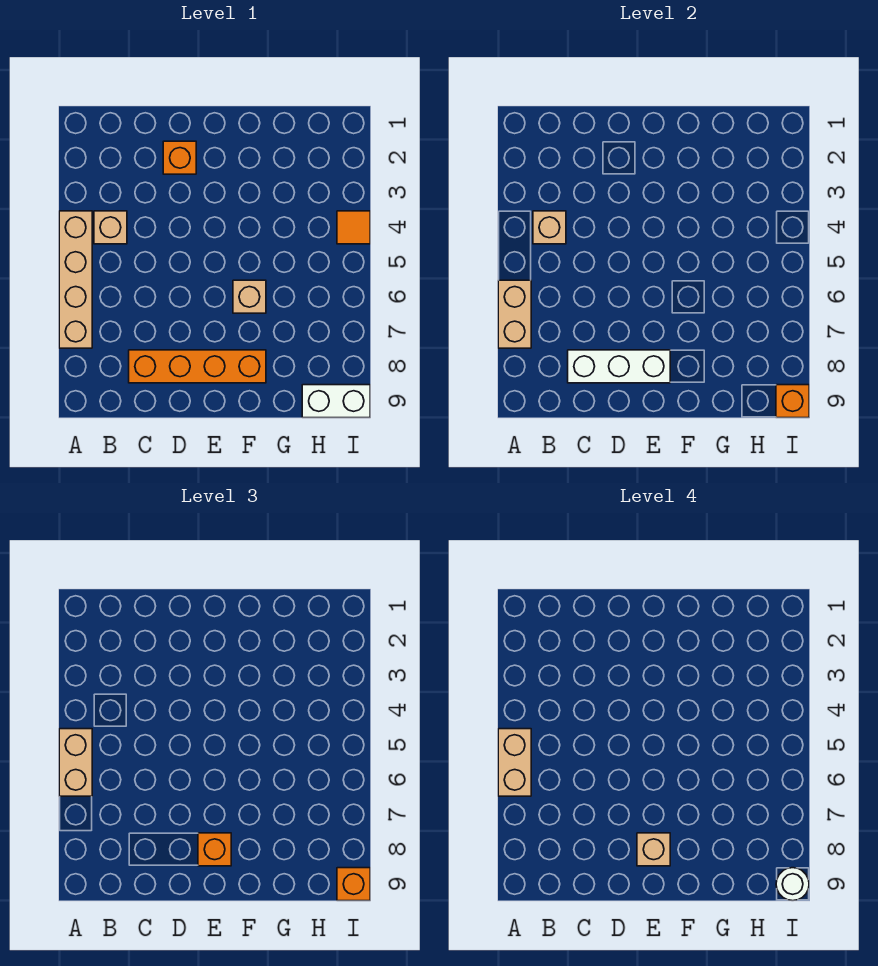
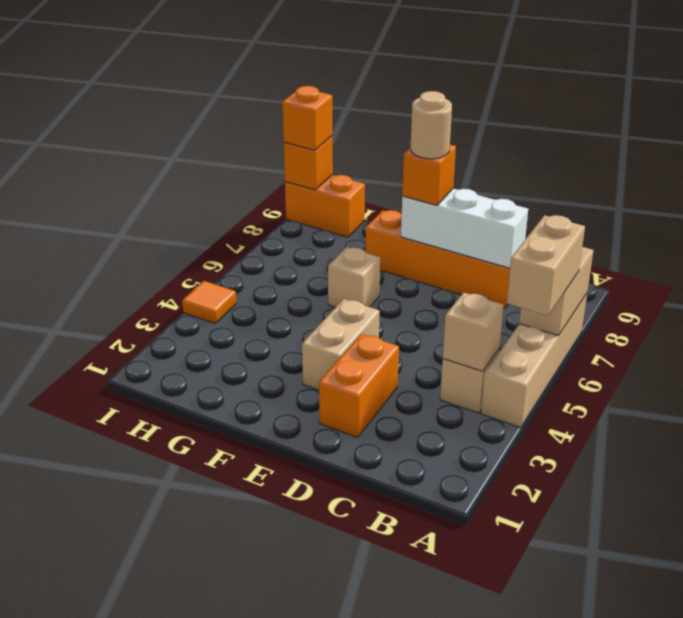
tan 1x2 brick [498,729,531,796] -> tan 1x2 brick moved to [302,299,380,390]
orange 1x1 brick [163,141,196,174] -> orange 1x2 brick [319,334,399,437]
tan 1x1 brick [637,833,670,866] -> tan 1x1 round brick [411,91,452,159]
white 1x2 brick [302,385,370,418] -> orange 1x2 brick [285,175,365,237]
white 1x1 round brick [776,868,809,901] -> none

